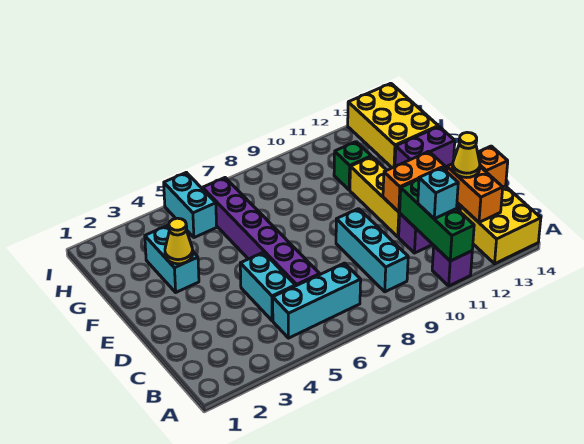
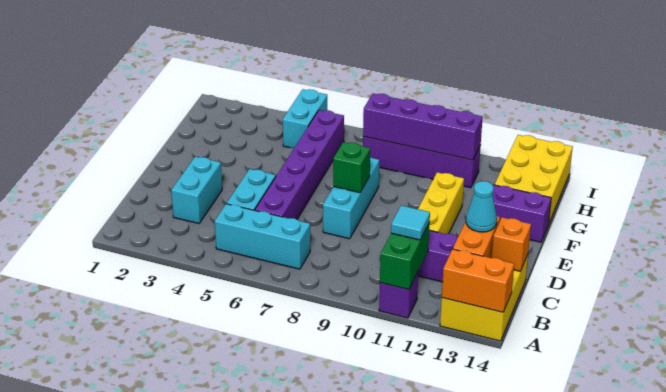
green 1x3 brick [400,179,474,261] -> green 1x2 brick [380,222,430,290]
cyan 1x3 brick [336,209,408,292] -> cyan 1x3 brick moved to [323,158,379,239]
cyan 1x1 brick [418,167,458,219] -> cyan 1x1 tile [391,206,430,240]
yellow 1x1 cone [452,132,480,177] -> cyan 1x1 cone [466,181,497,232]
orange 1x2 brick [383,151,445,212] -> orange 1x2 brick moved to [442,249,514,312]
cyan 1x2 brick [145,225,199,292] -> cyan 1x2 brick moved to [171,157,222,223]
yellow 1x1 cone [165,218,193,264] -> none
green 1x1 brick [334,142,371,190] -> green 1x1 brick moved to [333,142,370,193]
none -> purple 1x4 brick [363,136,481,188]
none -> purple 1x4 brick [363,94,483,160]

